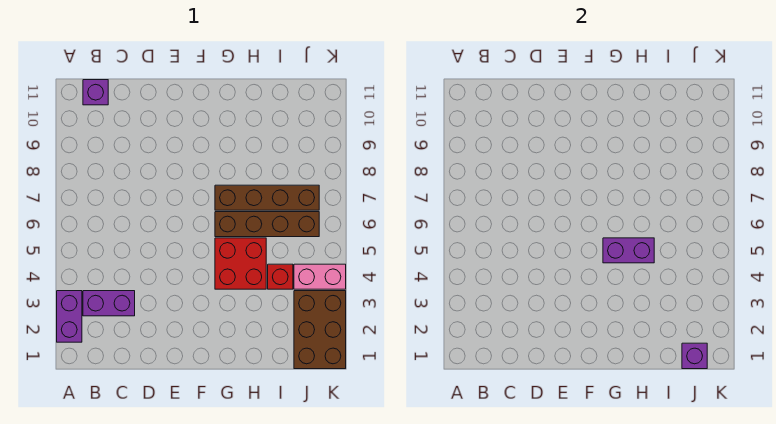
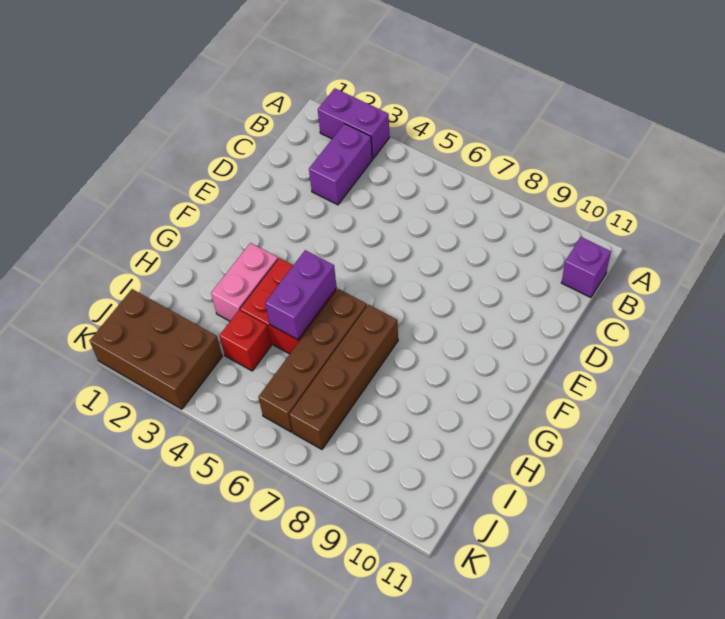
purple 1x1 brick [682,343,707,369] -> none
pink 1x2 brick [294,264,346,289] -> pink 1x2 brick moved to [211,243,278,321]

